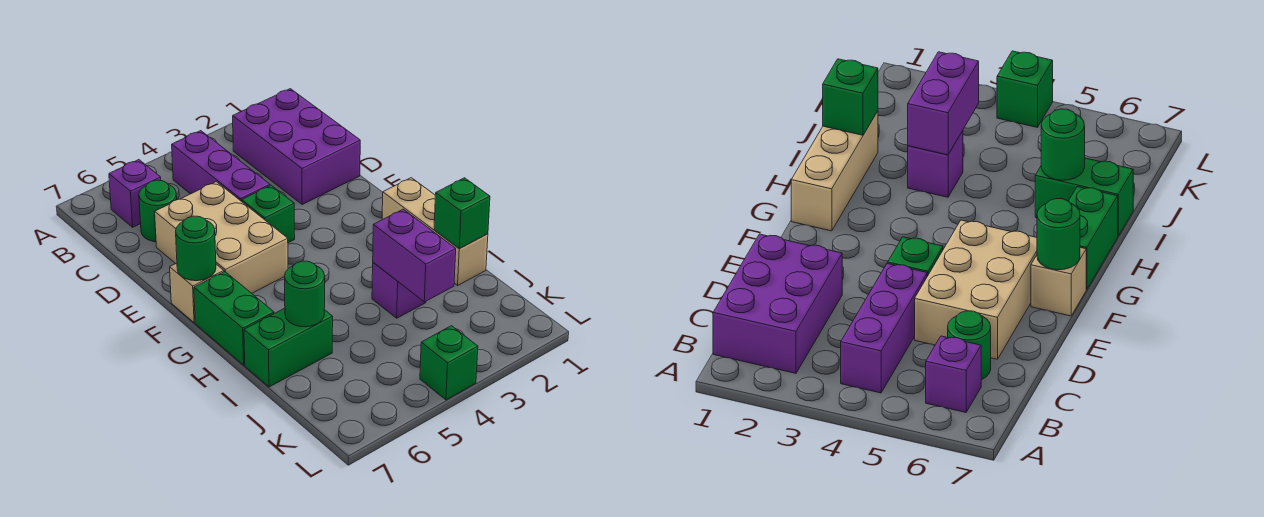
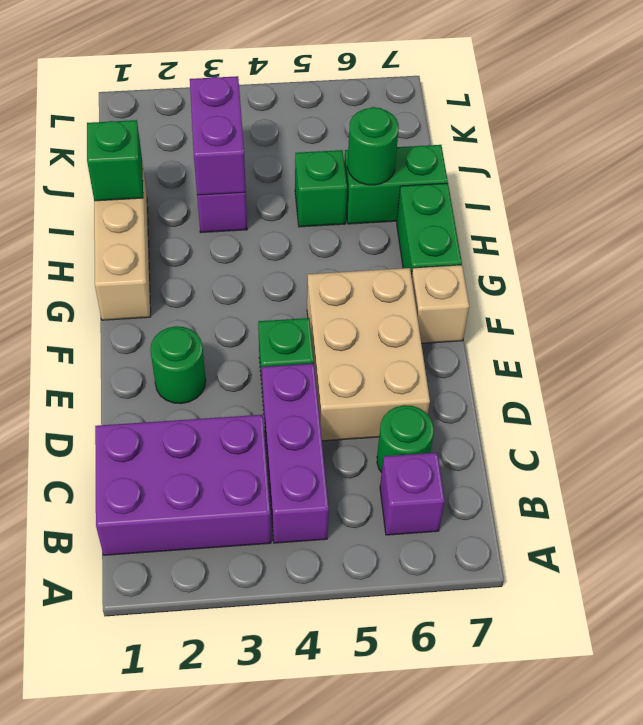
purple 2x3 brick [233,89,360,204] -> purple 2x3 brick turned to [95,415,271,555]
green 1x1 round brick [176,216,216,281] -> green 1x1 round brick moved to [150,326,206,404]
green 1x1 brick [420,326,478,400] -> green 1x1 brick moved to [295,150,347,227]

